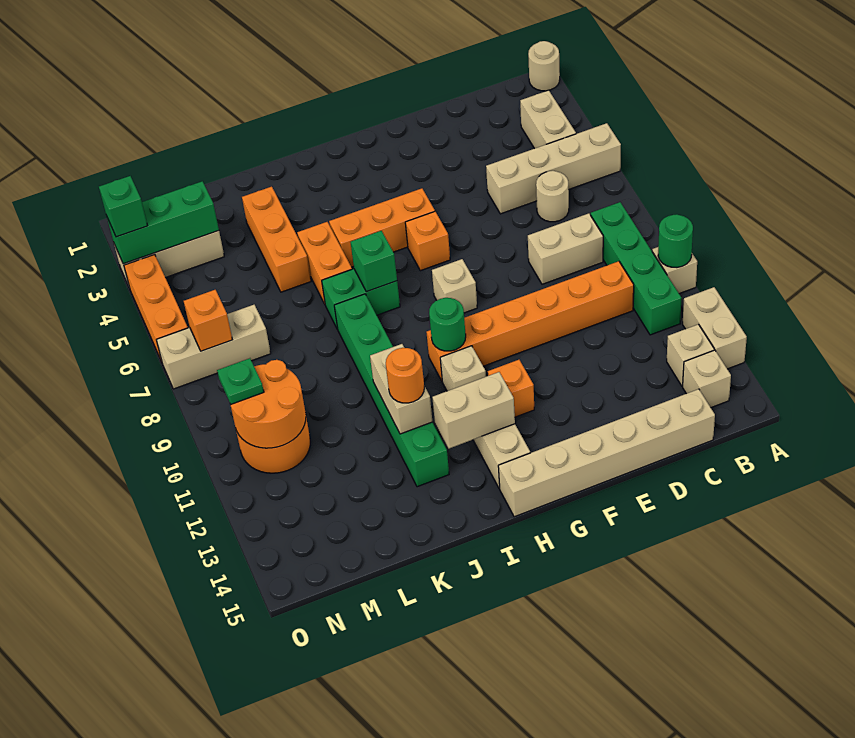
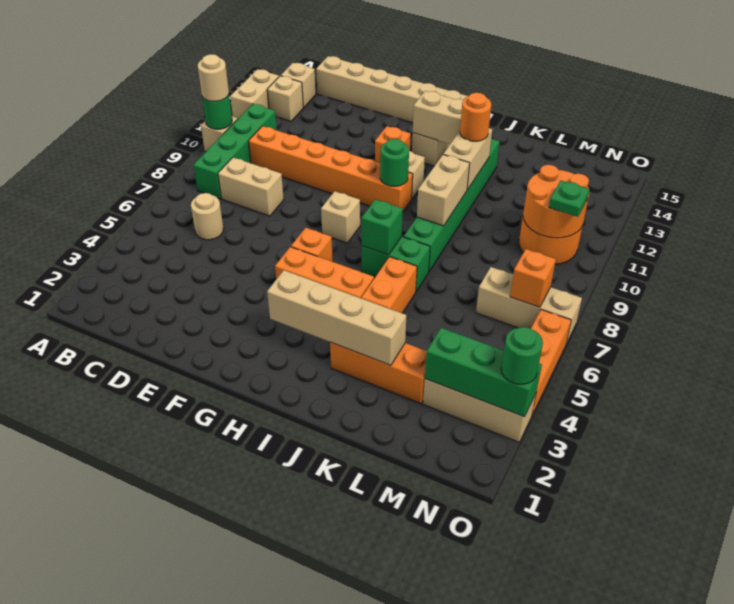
tan 1x1 round brick [528,41,560,91] -> tan 1x1 round brick moved to [198,54,229,101]
tan 1x4 brick [486,123,621,214] -> tan 1x4 brick moved to [267,270,406,365]
tan 1x2 brick [520,90,576,149] -> tan 1x2 brick moved to [417,155,470,226]
orange 1x3 brick [242,187,311,292] -> orange 1x3 brick turned to [330,342,427,404]
green 1x1 brick [99,176,148,237] -> green 1x1 round brick [501,327,543,384]

